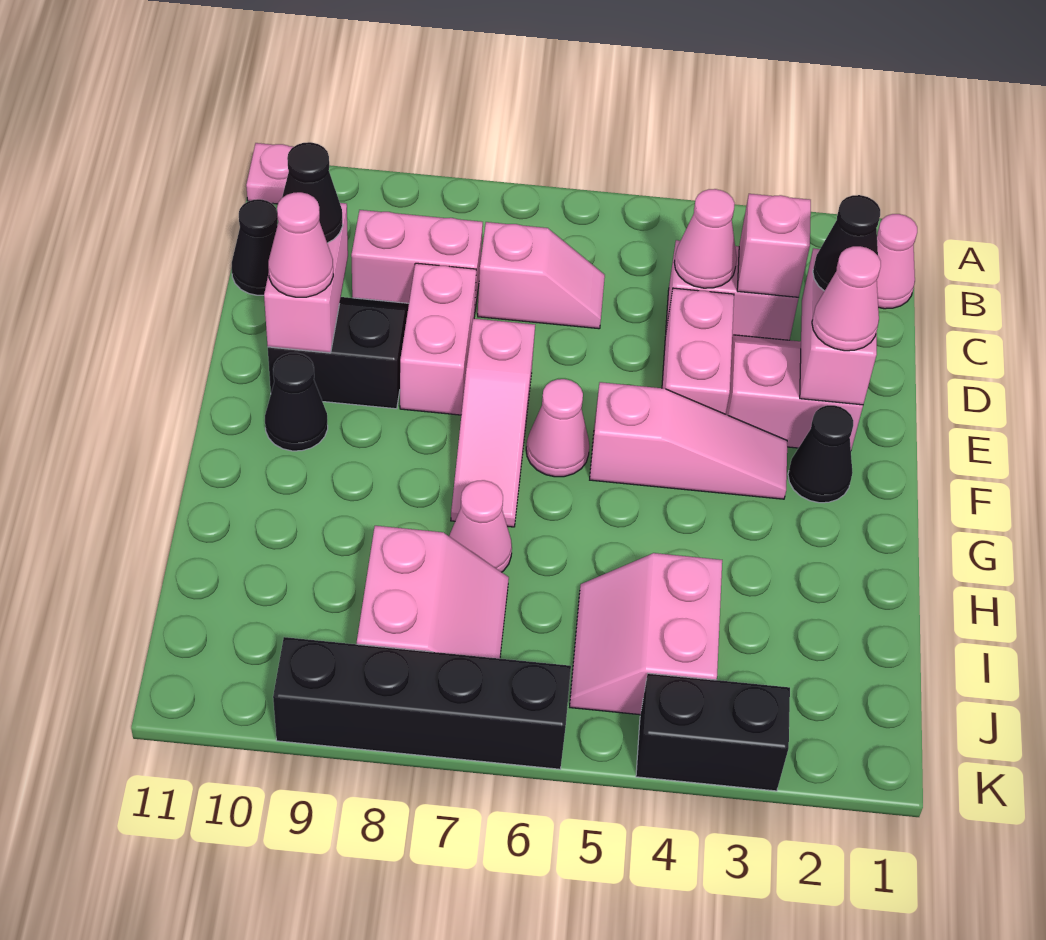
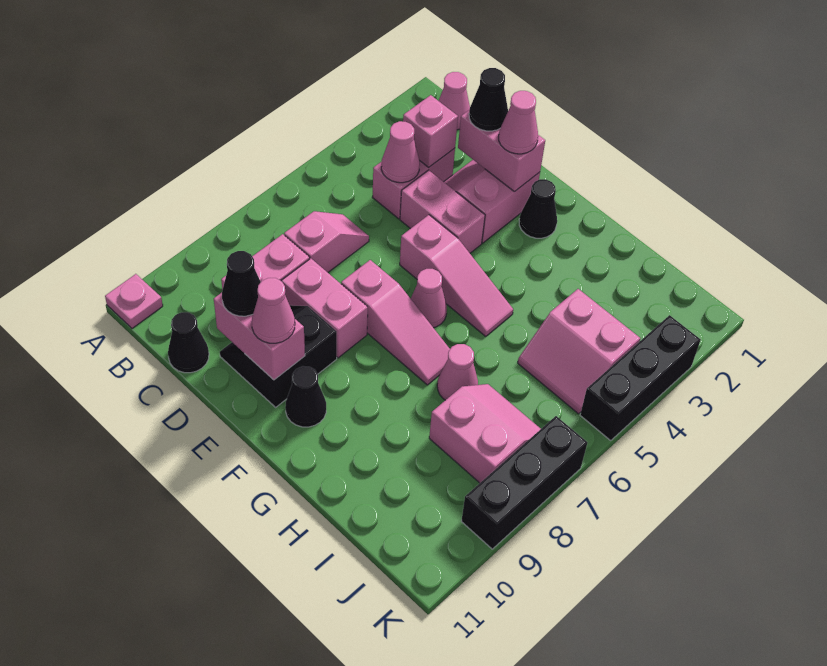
pink 1x3 slope [590,382,787,499] -> pink 1x3 slope turned to [400,215,513,336]
black 1x2 brick [636,673,790,791] -> black 1x3 brick [580,315,701,441]
black 1x4 brick [273,637,571,769] -> black 1x3 brick [461,416,587,549]

